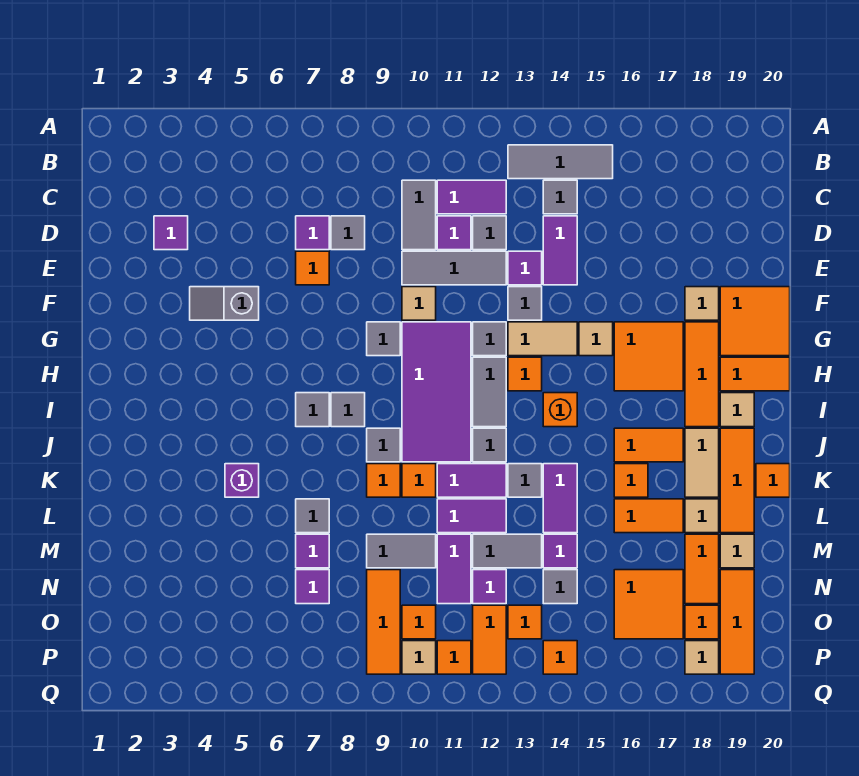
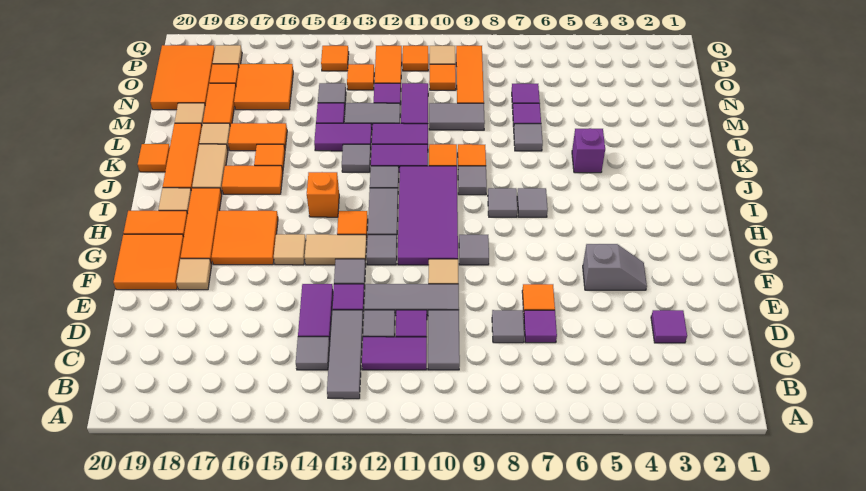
grey 1x3 tile [508,145,613,179] -> grey 1x3 tile turned to [327,310,363,399]
purple 1x2 tile [543,464,577,533] -> purple 1x2 tile turned to [314,123,372,151]
orange 1x3 tile [720,570,754,674] -> orange 2x3 tile [150,45,215,110]

